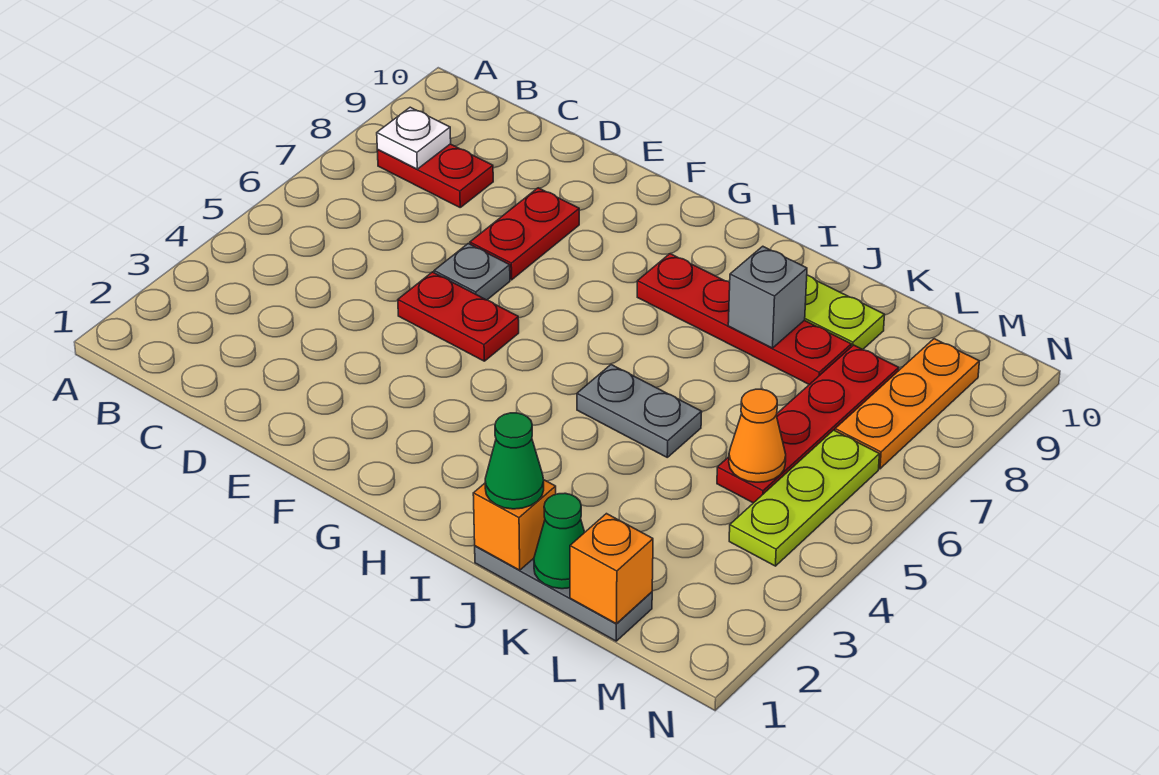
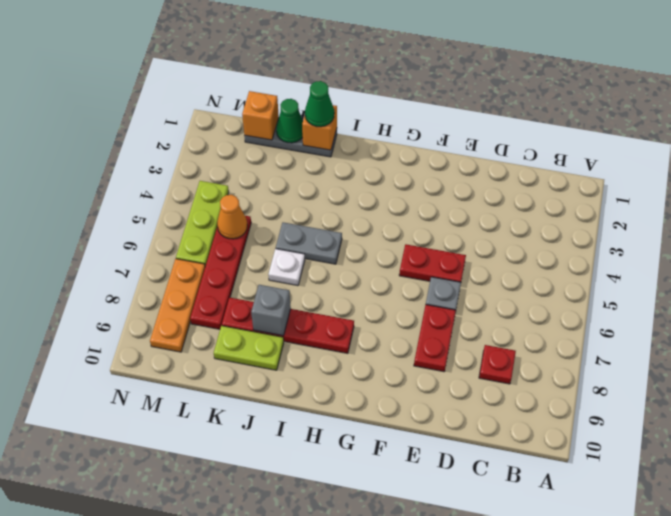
red 1x2 plate [377,144,493,207] -> red 1x1 plate [479,345,516,384]
white 1x1 plate [377,107,451,169] -> white 1x1 plate moved to [268,249,305,286]

